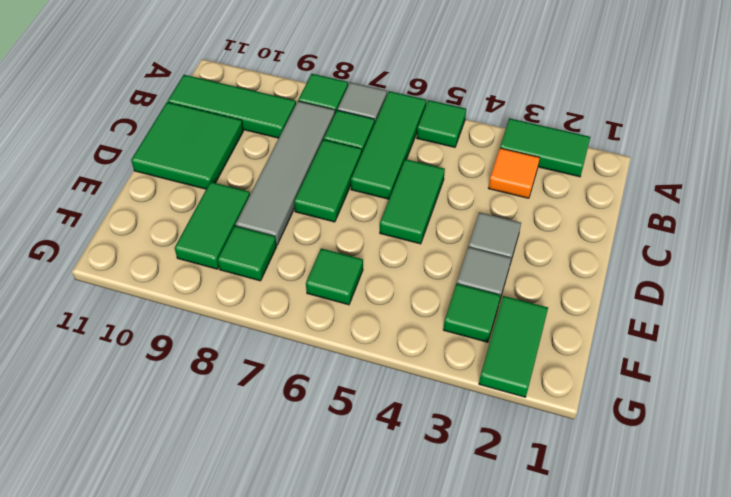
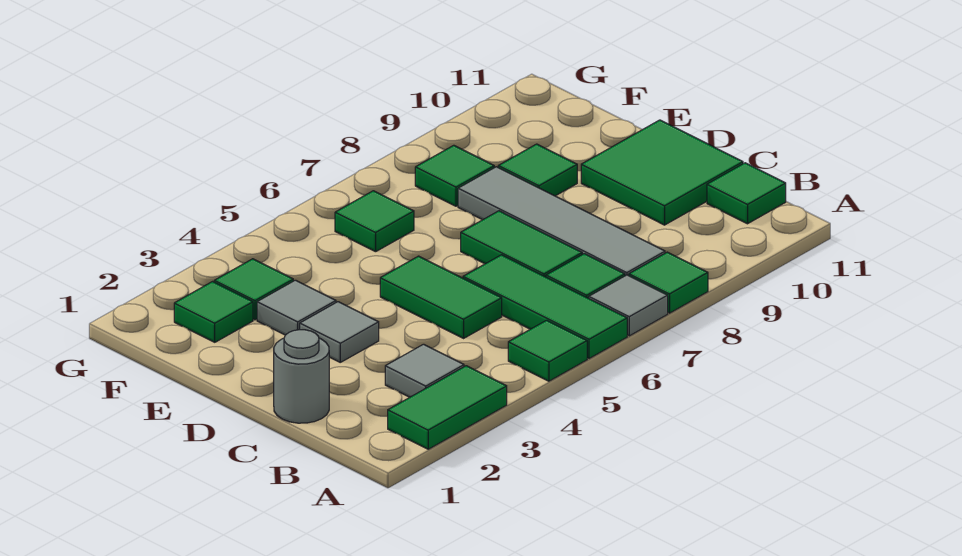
orange 1x1 tile [488,148,540,198] -> grey 1x1 tile [385,344,464,397]
green 1x3 tile [168,75,296,138] -> green 1x1 tile [707,163,786,224]
none -> grey 1x1 round brick [274,330,329,423]
green 1x2 tile [175,182,250,269] -> green 1x1 tile [498,144,577,196]
green 1x2 tile [479,296,548,397] -> green 1x1 tile [174,282,253,342]

